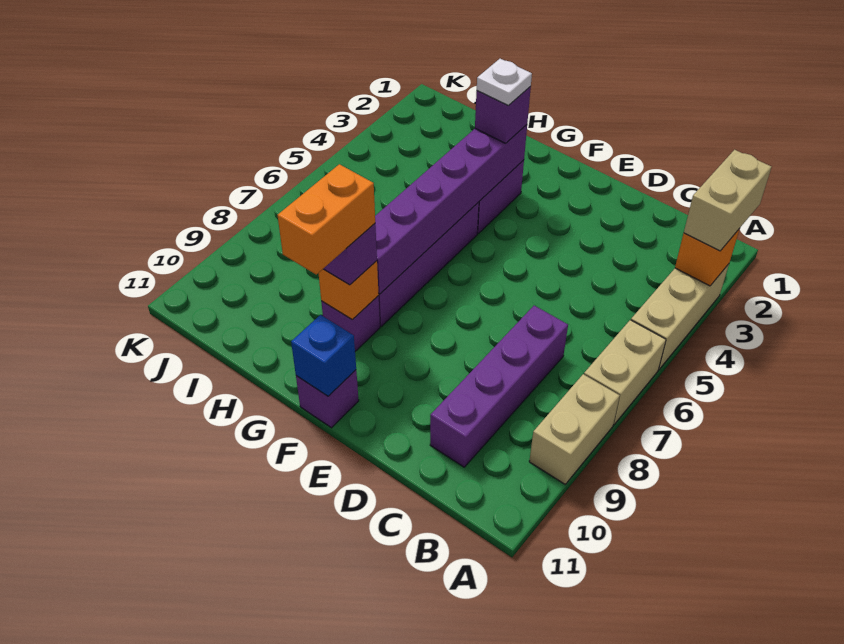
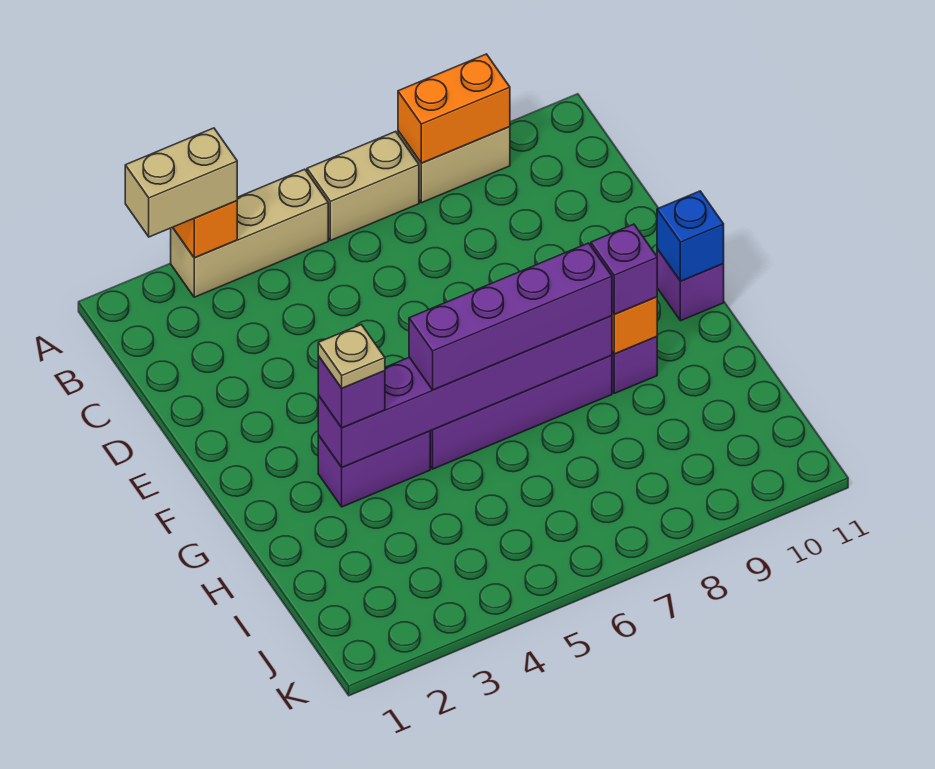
purple 1x4 brick [430,306,568,467] -> purple 1x4 brick moved to [409,243,612,390]
white 1x1 plate [477,59,532,106] -> tan 1x1 plate [318,325,385,388]
orange 1x2 brick [278,164,375,274] -> orange 1x2 brick moved to [398,54,510,163]

